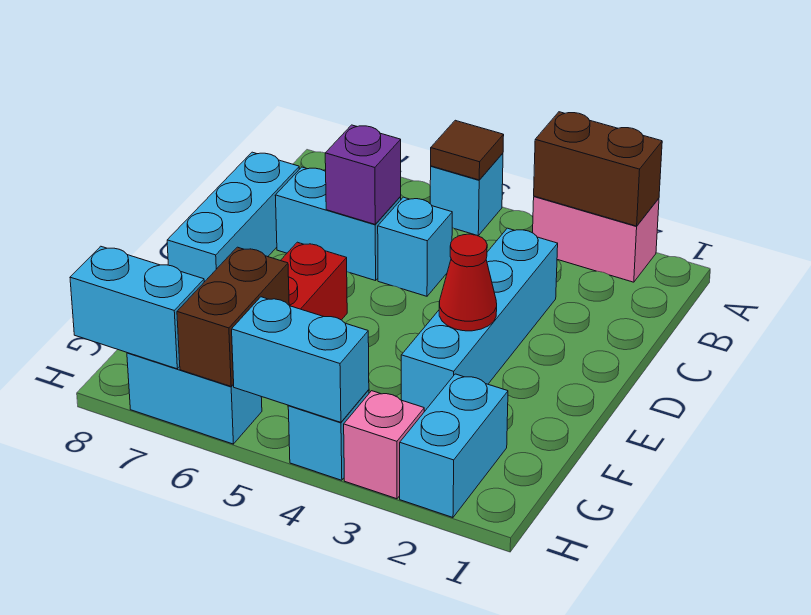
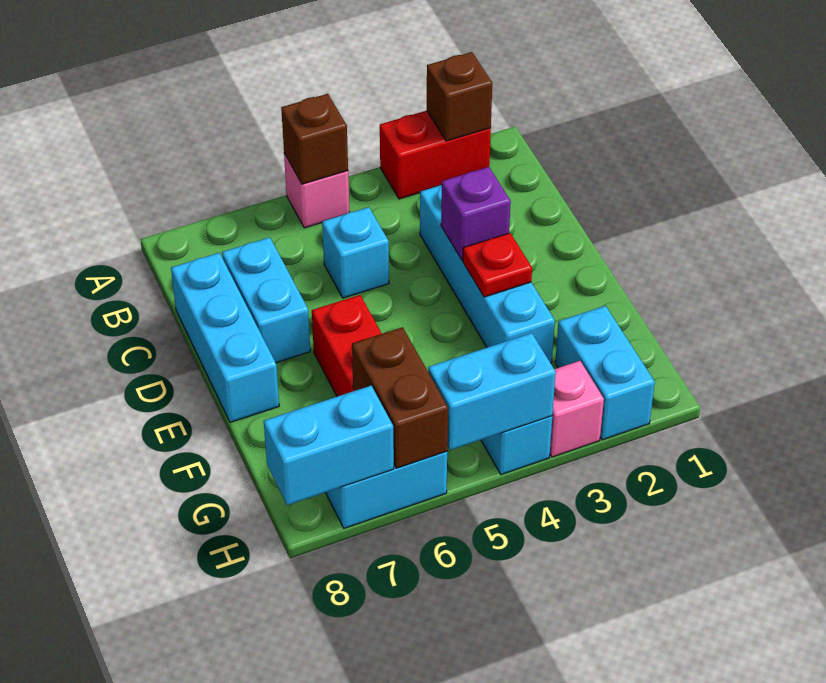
pink 1x2 brick [533,196,659,282] -> red 1x2 brick [380,111,491,199]
brown 1x2 brick [534,112,662,226] -> brown 1x1 brick [427,52,492,141]
cyan 1x1 brick [430,153,503,236] -> pink 1x1 brick [284,153,349,228]
brown 1x1 tile [431,120,504,180] -> brown 1x1 brick [281,94,348,184]
cyan 1x2 brick [275,167,401,281] -> cyan 1x2 brick turned to [222,237,310,363]
purple 1x1 brick [325,125,401,224] -> purple 1x1 brick moved to [441,167,511,260]
red 1x1 cone [439,234,497,331] -> red 1x1 plate [463,233,532,297]

